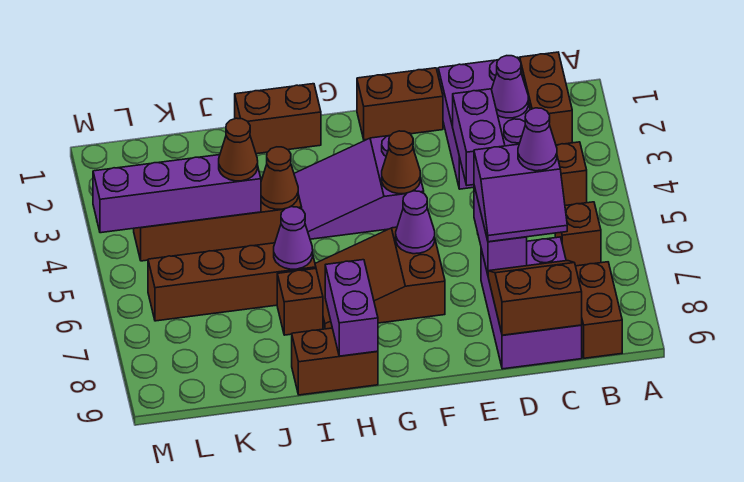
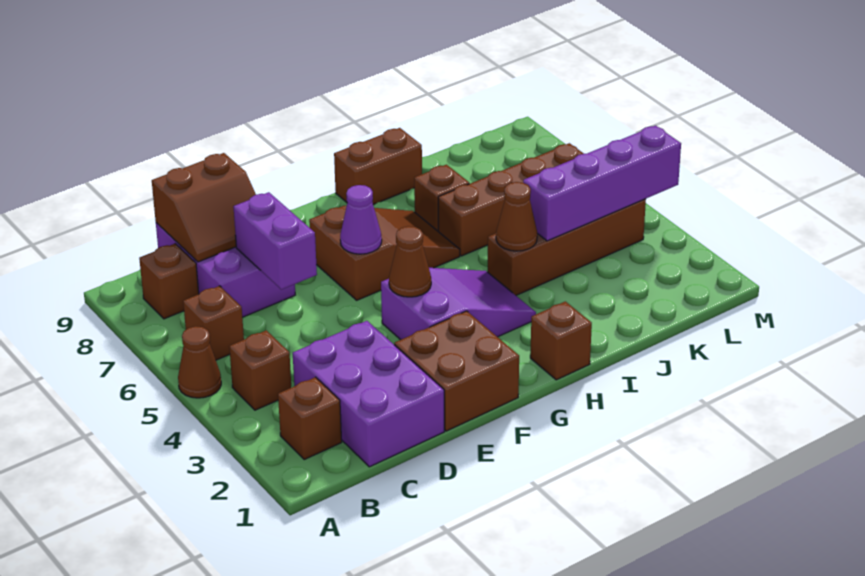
brown 1x2 brick [520,52,572,145] -> brown 1x1 brick [278,377,342,459]
brown 1x2 brick [576,262,622,358] -> brown 1x1 brick [139,244,199,319]
purple 1x1 cone [492,56,528,118] -> none
purple 2x2 slope [474,144,567,242] -> none
purple 1x1 cone [518,108,557,171] -> none
purple 1x2 brick [453,89,505,185] -> none
brown 1x2 brick [357,68,443,140] -> brown 2x2 brick [394,311,519,431]
brown 1x2 brick [235,84,321,154] -> brown 1x1 brick [530,301,592,380]
purple 1x2 brick [325,260,378,356] -> none
purple 1x1 cone [274,207,313,269] -> none
brown 1x1 cone [219,118,258,181] -> brown 1x1 cone moved to [178,326,221,398]

